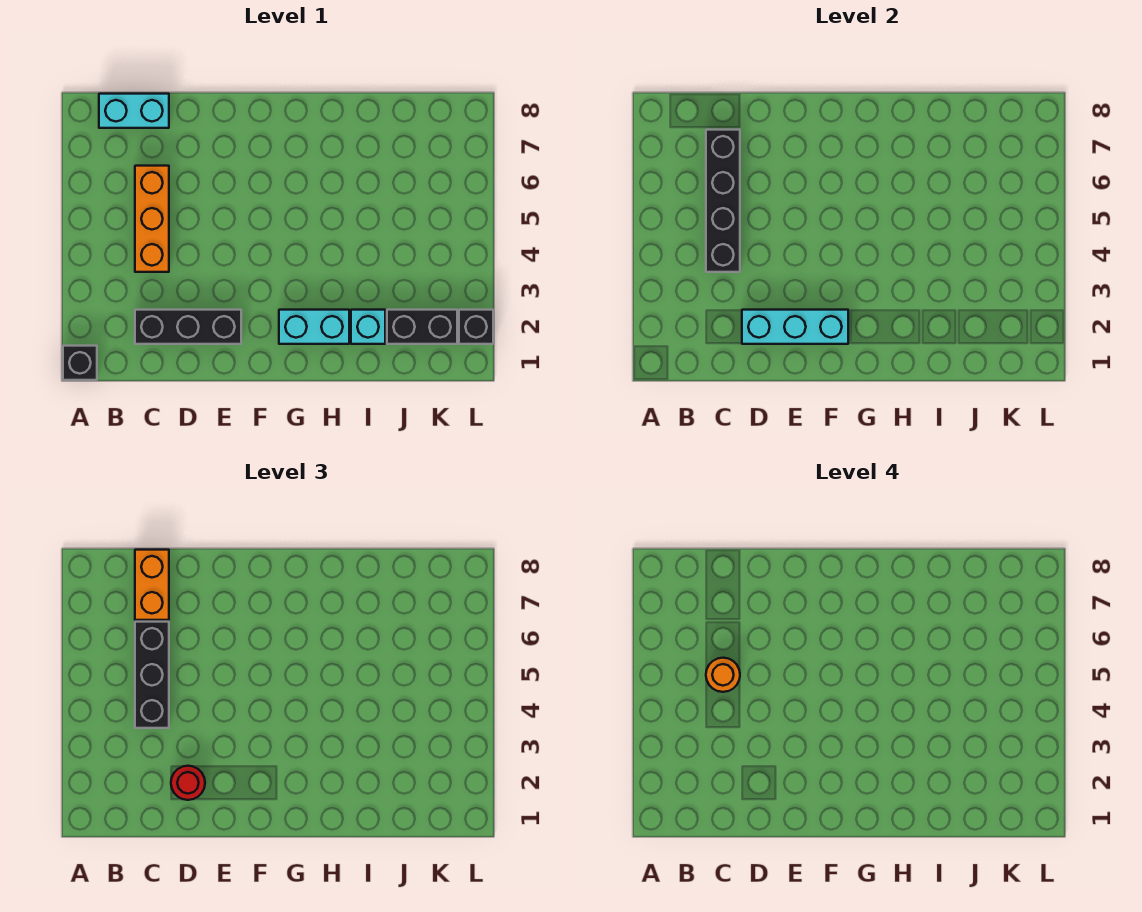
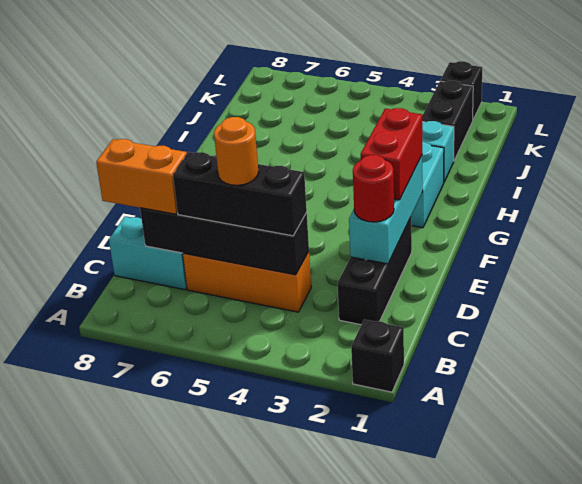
cyan 1x2 brick [99,94,169,128] -> cyan 1x2 brick turned to [109,217,187,290]
none -> red 1x2 brick [361,108,422,200]

